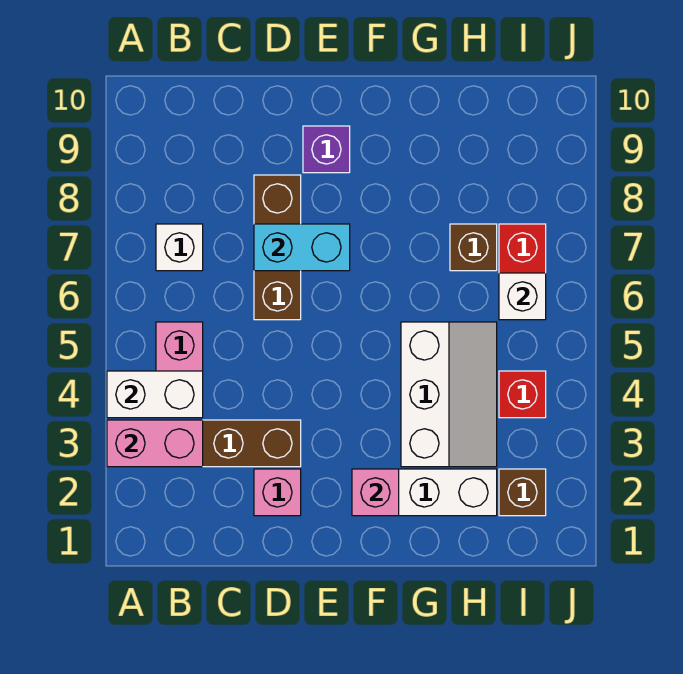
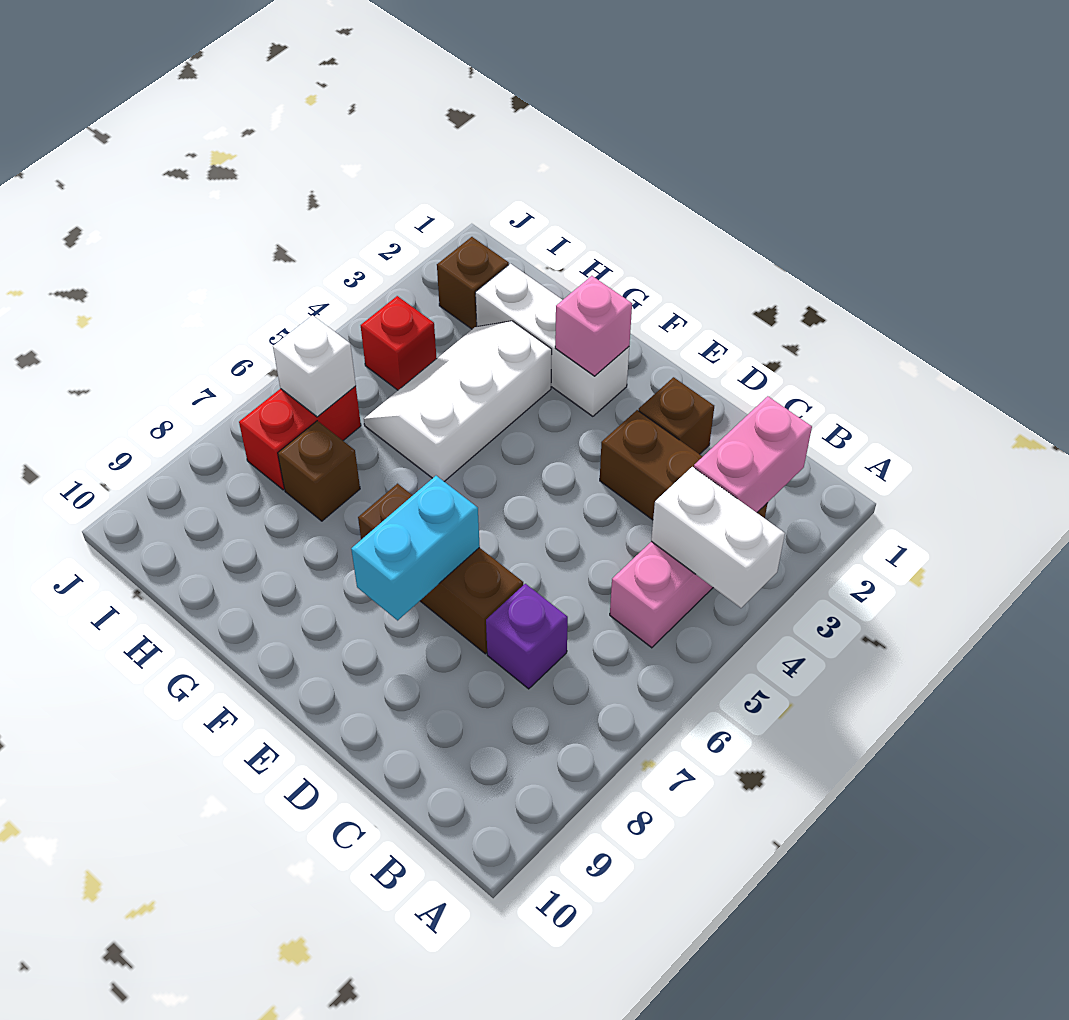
pink 1x2 brick [107,420,203,467] -> pink 1x2 brick turned to [694,396,812,513]
white 1x1 brick [156,224,203,271] -> none
pink 1x1 brick [254,469,301,516] -> brown 1x1 brick [639,377,714,454]
brown 1x3 brick [254,175,301,320] -> brown 1x3 brick turned to [358,484,523,654]
cyan 1x2 brick [254,224,350,271] -> cyan 1x2 brick turned to [351,476,480,620]
purple 1x1 brick [303,126,350,173] -> purple 1x1 brick moved to [486,584,568,689]

